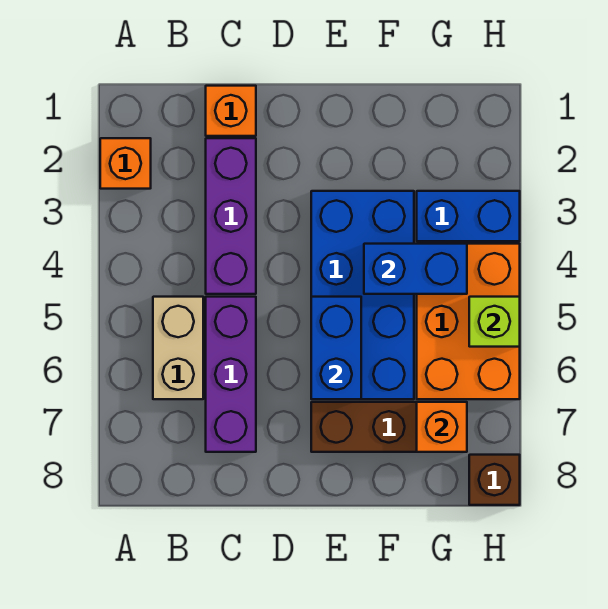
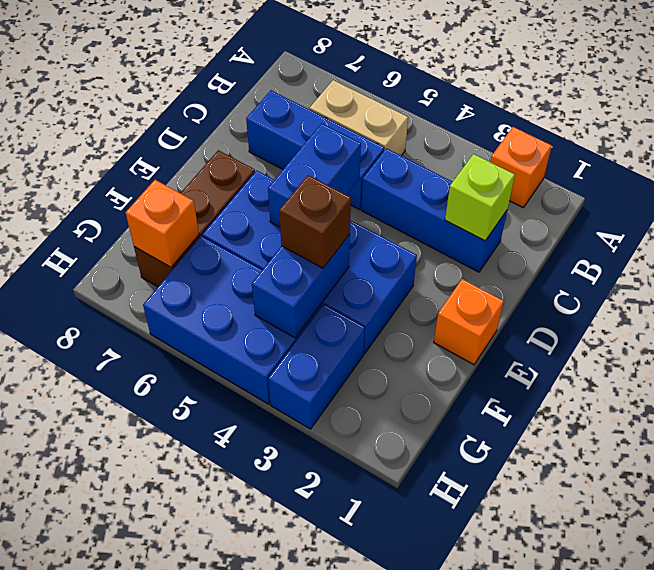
orange 1x1 brick [206,86,256,136] -> orange 1x1 brick moved to [434,279,504,365]
purple 1x3 brick [206,138,256,294] -> blue 1x3 brick [361,148,507,272]
purple 1x3 brick [206,297,256,452] -> blue 1x3 brick [246,90,384,210]
blue 1x2 brick [311,297,361,399] -> blue 1x2 brick turned to [268,123,361,227]
orange 2x3 brick [417,244,520,399] -> blue 2x3 brick [143,236,322,404]
lime 1x1 brick [469,297,520,347] -> lime 1x1 brick moved to [445,154,515,241]
brown 1x1 brick [469,455,520,505] -> brown 1x1 brick moved to [279,175,351,268]

